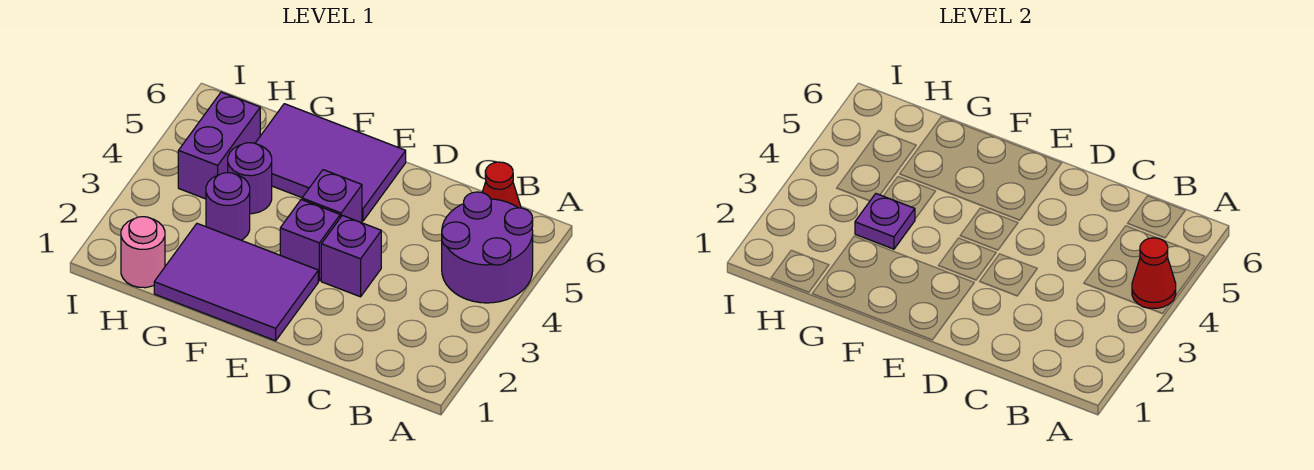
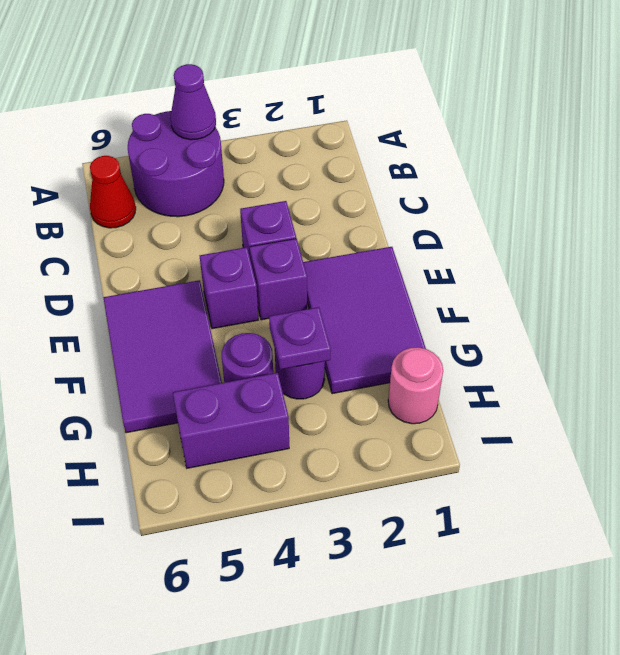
red 1x1 cone [1132,238,1176,308] -> purple 1x1 cone [171,64,216,140]

